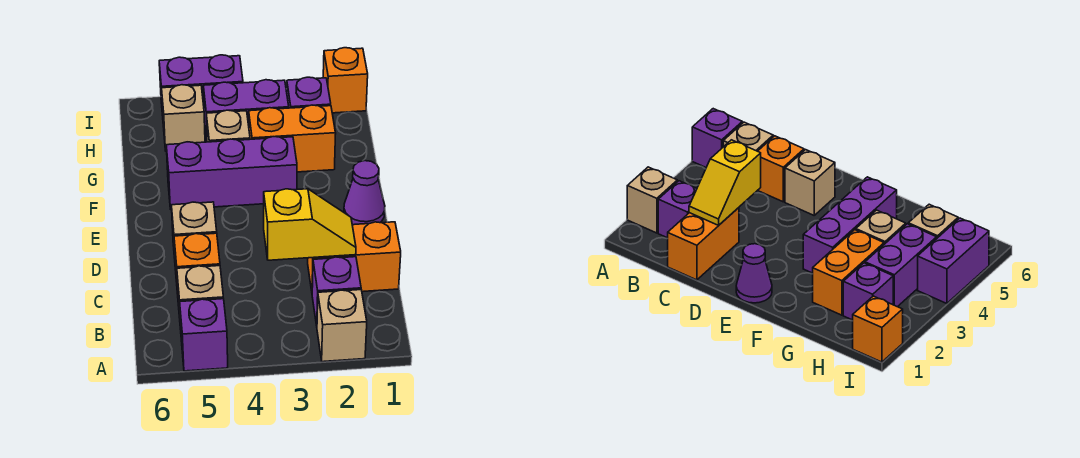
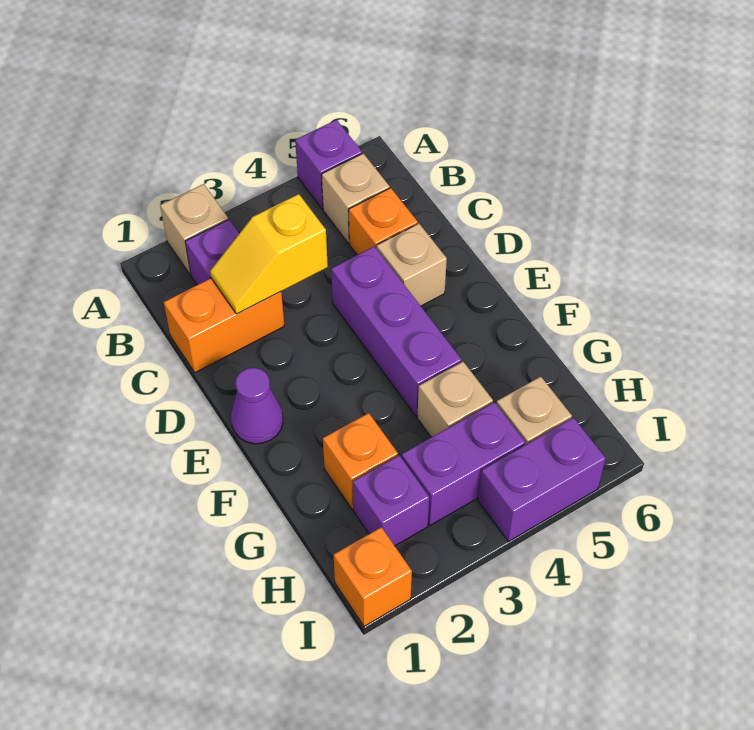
purple 1x3 brick [166,137,297,210] -> purple 1x3 brick turned to [331,246,462,416]
orange 1x2 brick [249,105,336,172] -> orange 1x1 brick [323,413,398,509]

